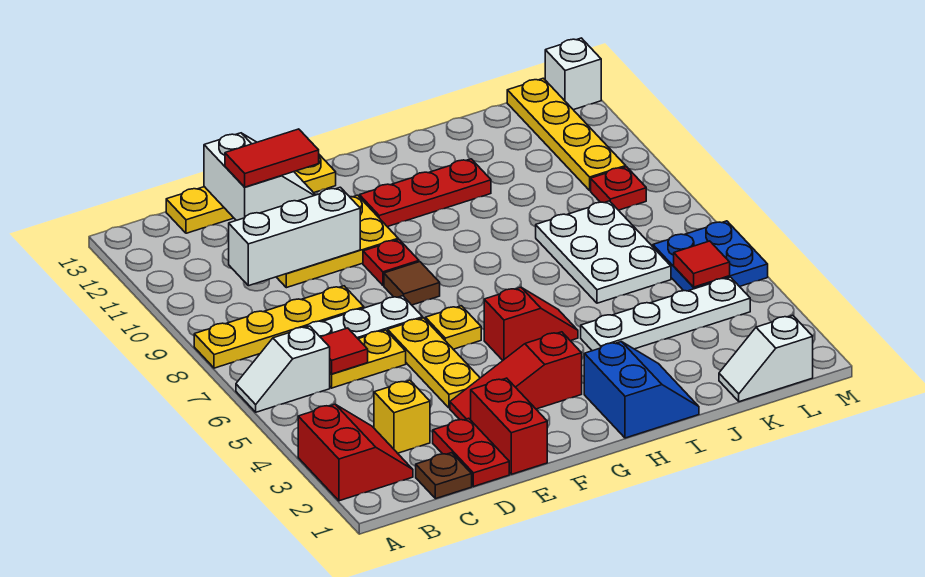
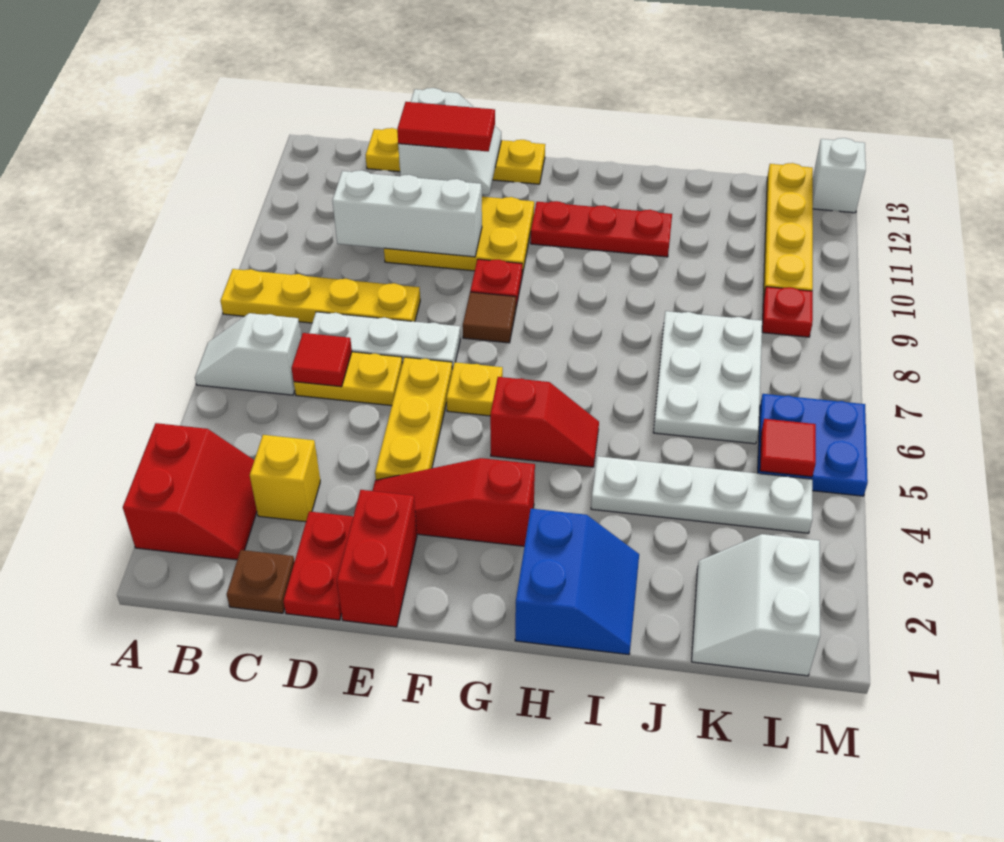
white 1x2 slope [719,316,813,402] -> white 2x2 slope [692,534,820,676]

